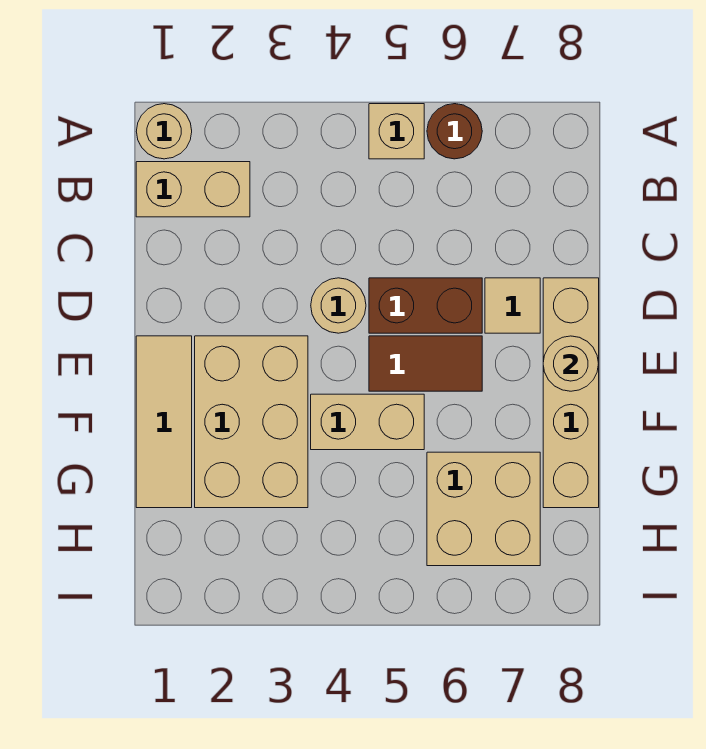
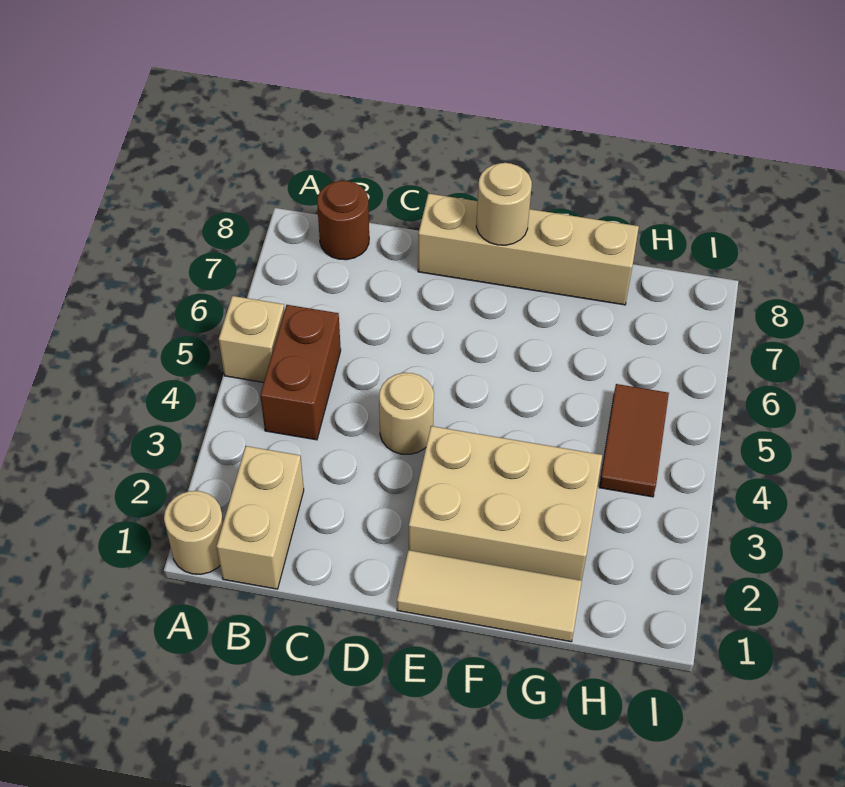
brown 1x1 round brick [427,104,482,159] -> brown 1x1 round brick moved to [317,181,369,260]
brown 1x2 brick [369,278,482,333] -> brown 1x2 brick moved to [260,305,341,440]
tan 1x1 tile [485,278,540,333] -> none
brown 1x2 tile [369,336,482,391] -> brown 1x2 tile moved to [599,384,669,497]
tan 1x2 brick [311,394,424,450] -> none
tan 2x2 brick [427,452,540,566] -> none

